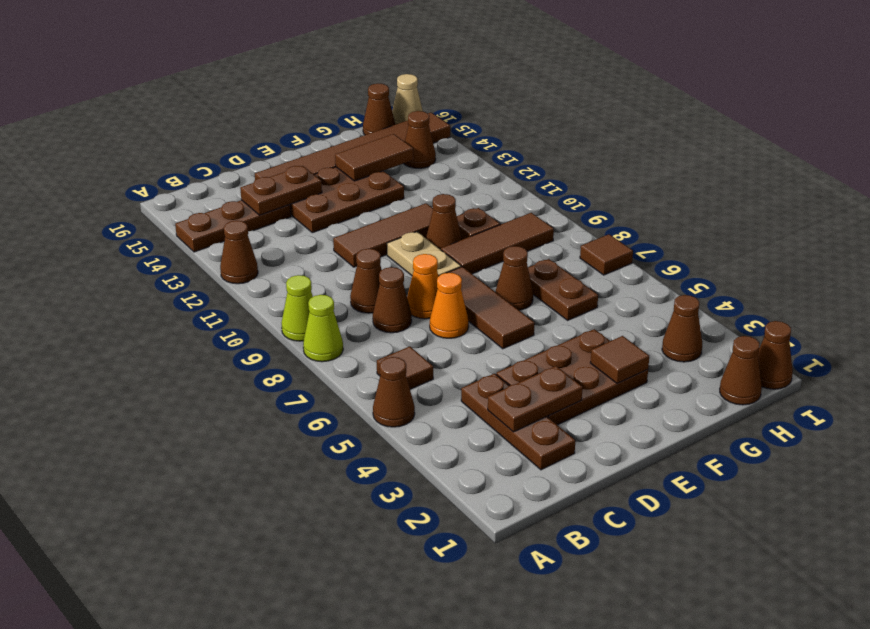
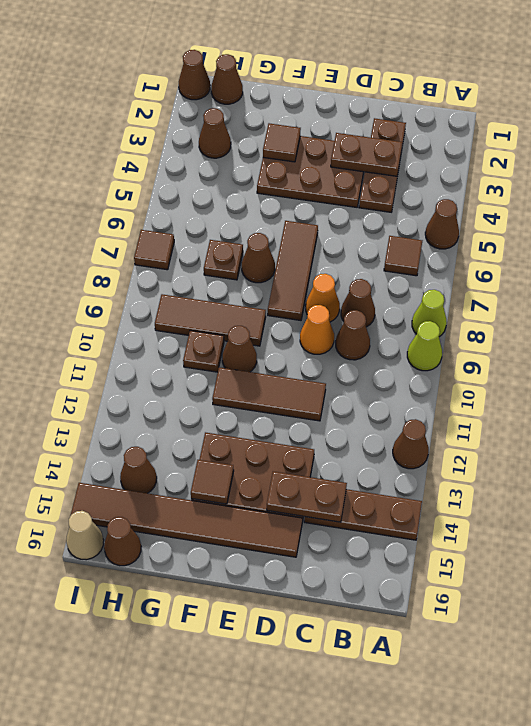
orange 1x1 cone [430,273,469,338] -> orange 1x1 cone moved to [300,305,334,354]
tan 1x2 plate [387,232,461,276] -> none
brown 1x2 tile [335,134,413,181] -> brown 1x1 tile [191,460,234,504]
brown 1x2 plate [528,259,598,320] -> brown 1x1 plate [204,240,243,280]

